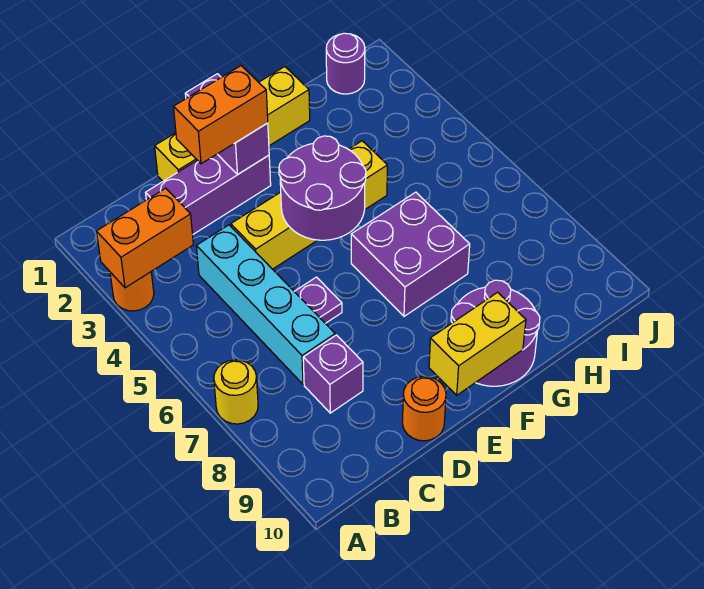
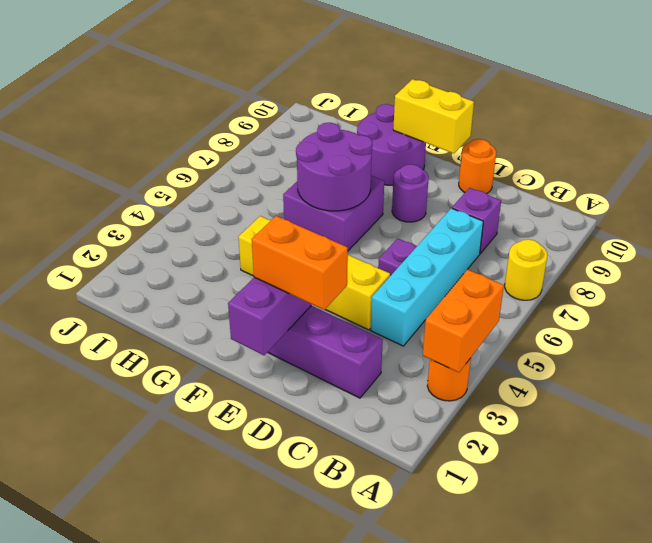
orange 1x2 brick [96,188,193,288] -> orange 1x2 brick turned to [423,269,504,372]
yellow 1x4 brick [155,67,310,181] -> none
purple 2x2 round brick [279,136,366,240] -> purple 2x2 round brick moved to [296,123,372,211]
purple 1x1 round brick [326,33,365,94] -> purple 1x1 round brick moved to [392,164,429,222]

